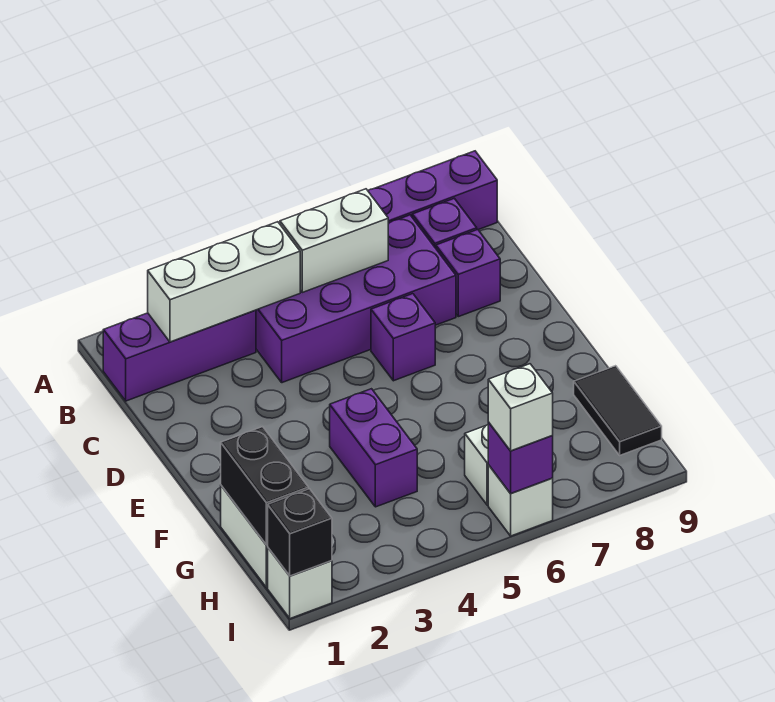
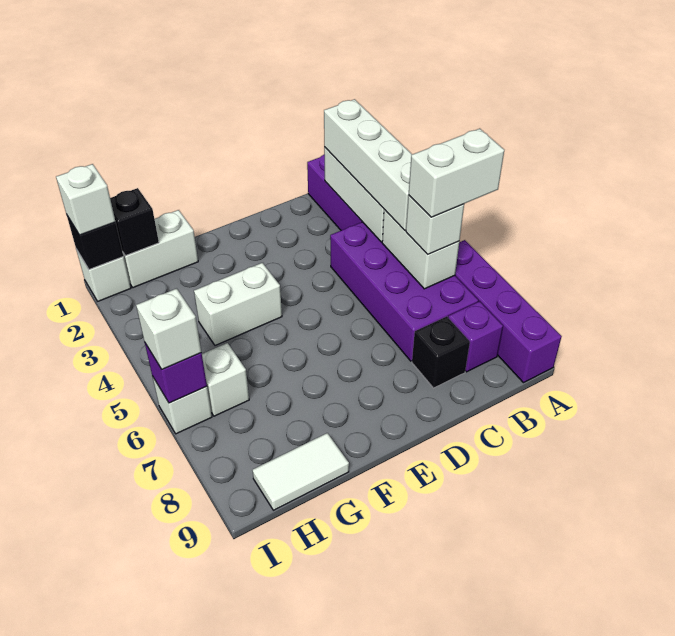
none -> white 1x2 brick [409,129,504,217]
none -> white 1x4 brick [324,99,412,230]
none -> white 1x1 brick [406,195,464,254]
purple 1x1 brick [436,230,500,317] -> black 1x1 brick [412,317,470,388]
purple 1x1 brick [371,294,435,381] -> none
purple 1x2 brick [330,389,417,507] -> white 1x2 brick [194,263,282,346]
black 1x2 brick [221,427,308,545] -> black 1x1 brick [110,188,159,256]
black 1x2 tile [574,366,662,455] -> white 1x2 tile [252,433,349,510]
none -> white 1x1 brick [56,164,116,235]

